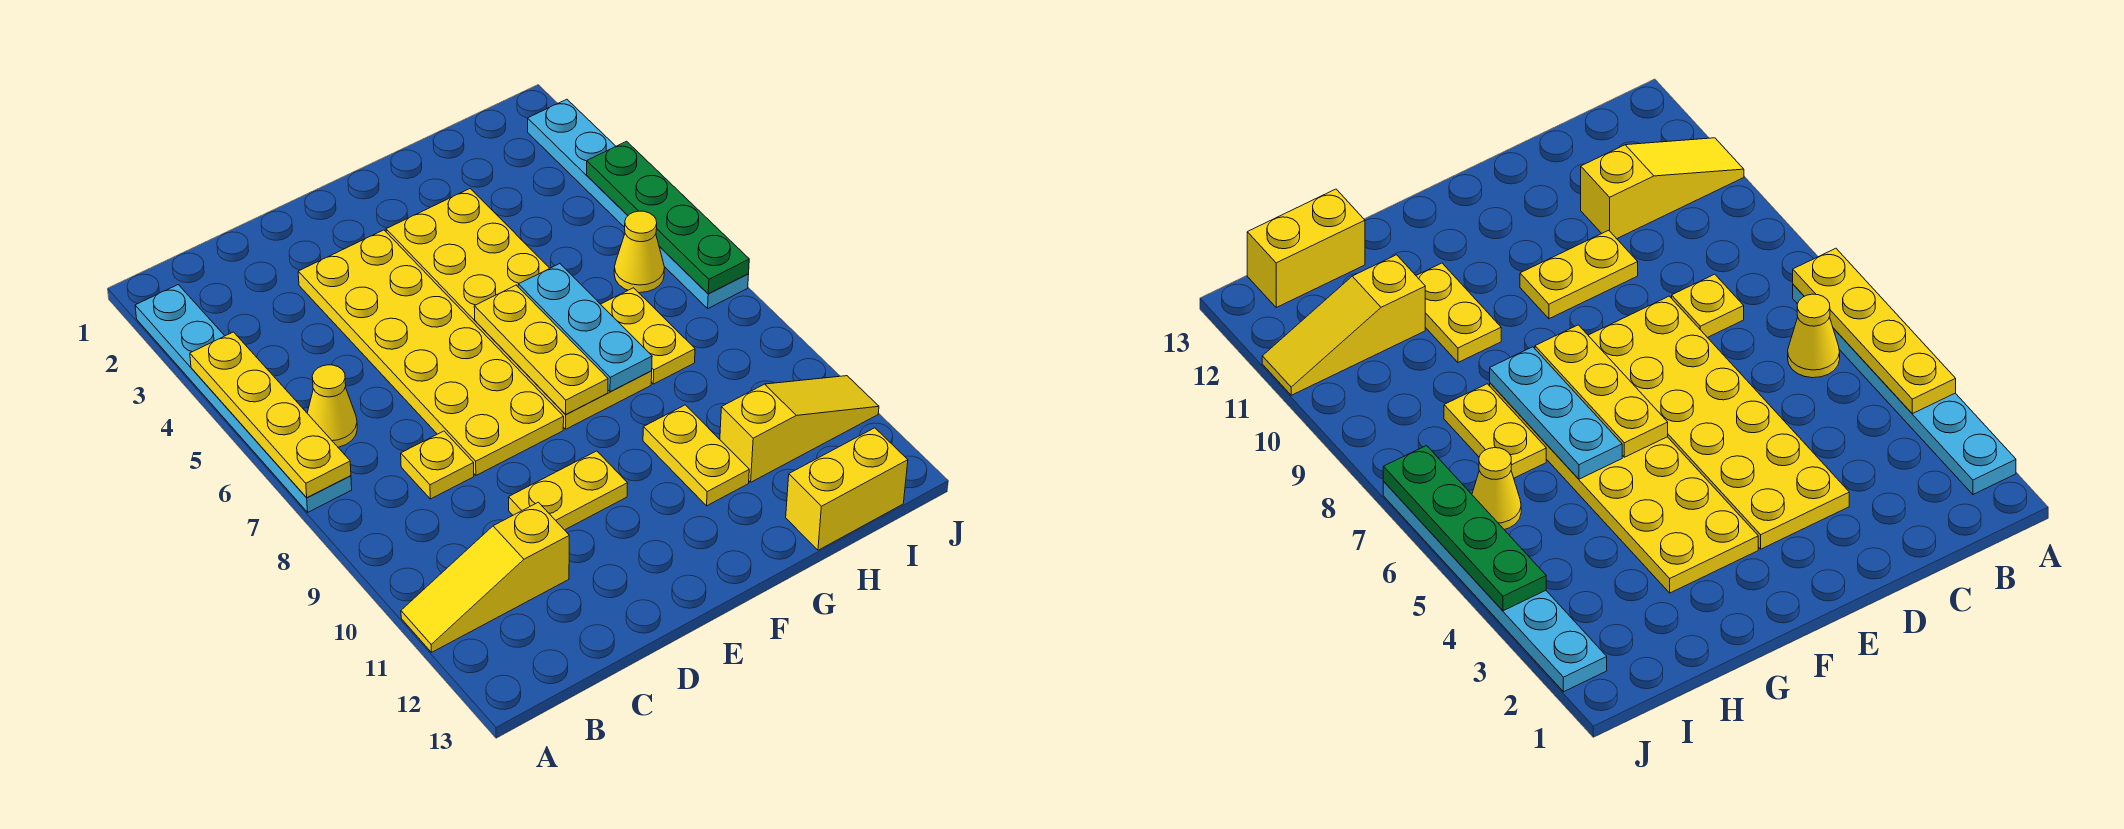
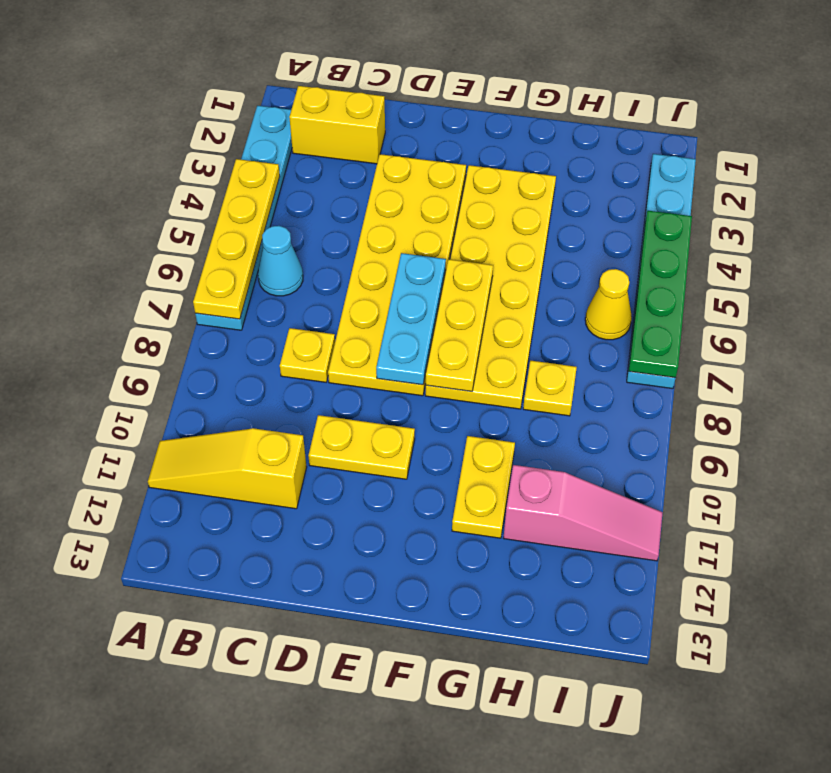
yellow 1x1 cone [307,365,357,447] -> cyan 1x1 cone [258,226,303,296]
cyan 1x3 plate [518,264,652,392] -> cyan 1x3 plate moved to [376,253,446,385]
yellow 1x2 plate [601,288,695,384] -> yellow 1x1 plate [523,360,577,416]
yellow 1x3 slope [720,376,879,482] -> pink 1x3 slope [504,465,663,561]
yellow 1x2 brick [786,428,908,550] -> yellow 1x2 brick moved to [289,86,385,164]

